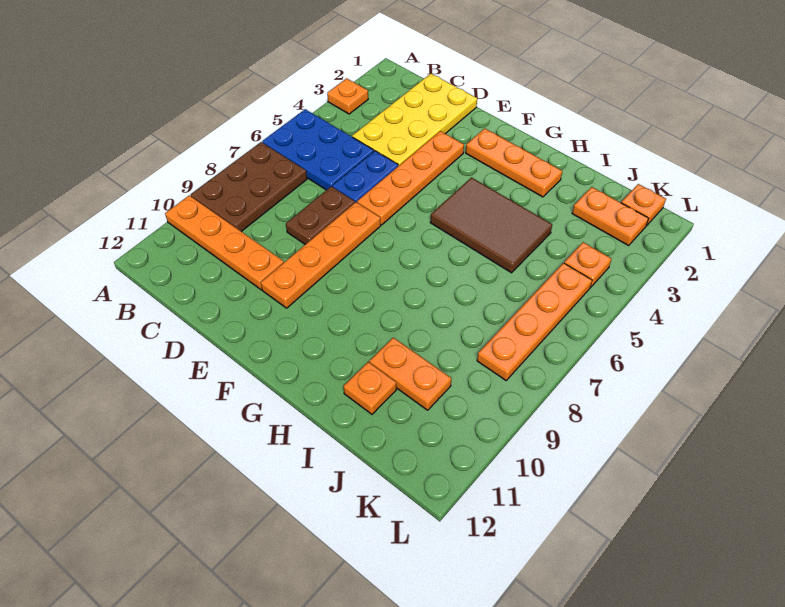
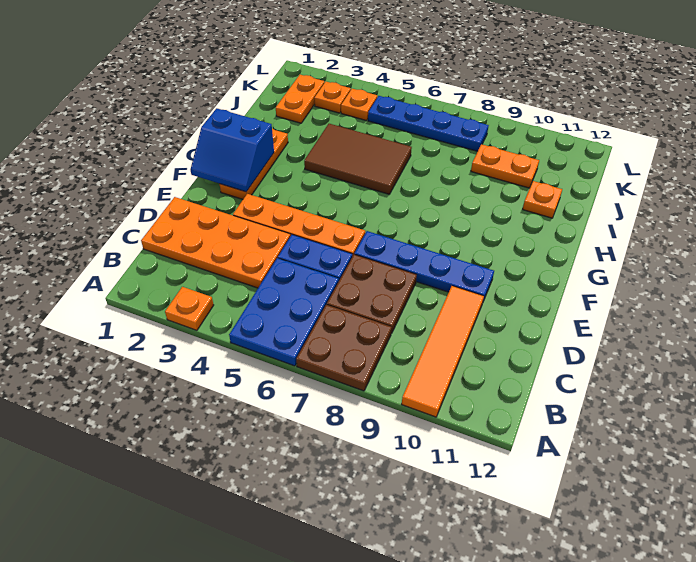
brown 2x3 plate [191,142,307,232] -> brown 2x2 plate [296,305,392,391]
orange 1x4 plate [165,195,284,290] -> orange 1x4 tile [402,286,484,417]
yellow 2x4 plate [352,74,477,166] -> orange 2x4 plate [141,197,290,288]
brown 1x2 plate [286,186,355,244] -> brown 2x2 plate [327,255,417,333]
orange 1x4 plate [261,202,381,308] -> blue 1x4 plate [354,231,494,301]
none -> blue 2x2 slope [191,108,274,192]
brown 2x3 tile [430,178,552,273] -> brown 2x3 tile turned to [304,124,412,194]
orange 1x2 plate [369,338,452,410] -> orange 1x2 plate turned to [471,144,539,188]
orange 1x1 plate [621,184,666,226] -> orange 1x1 plate moved to [314,82,351,113]
orange 1x4 plate [477,263,592,380] -> blue 1x4 plate [368,96,489,151]

